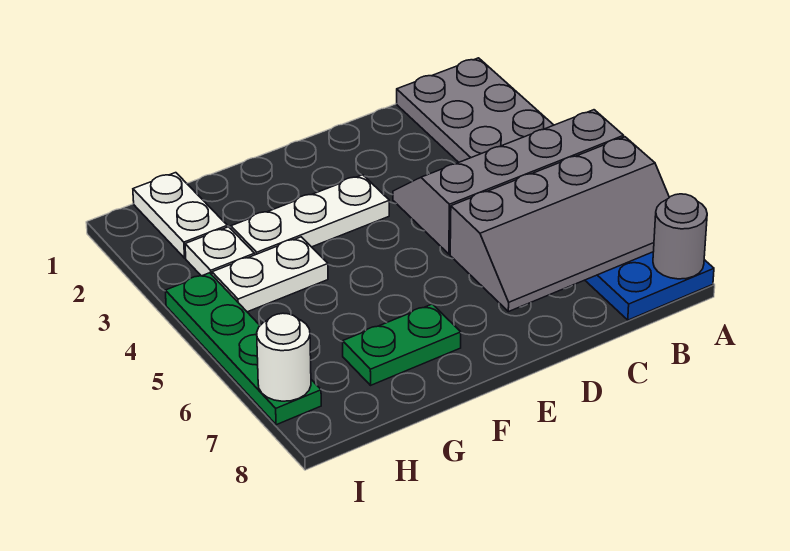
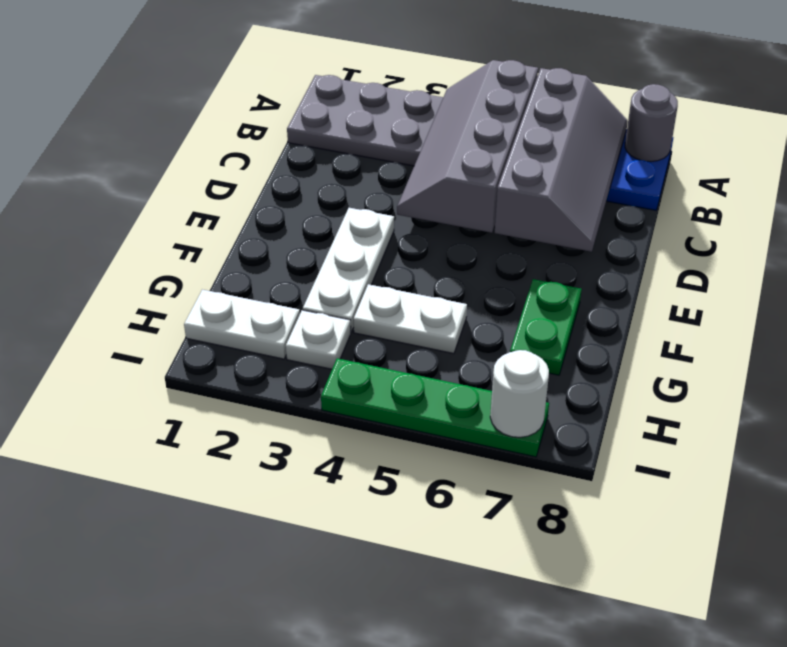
white 1x2 plate [212,237,328,312] -> white 1x2 plate turned to [354,284,467,354]

